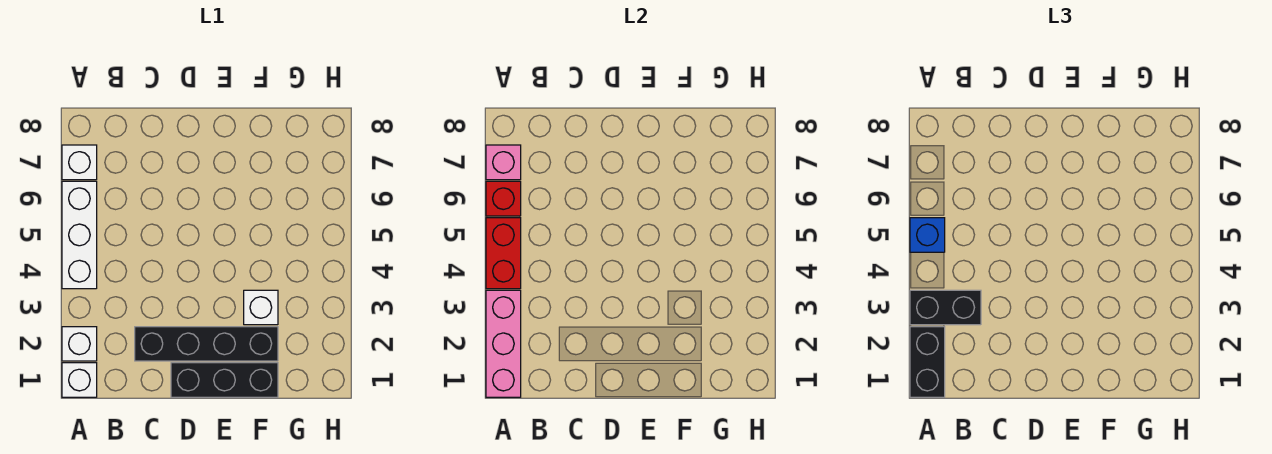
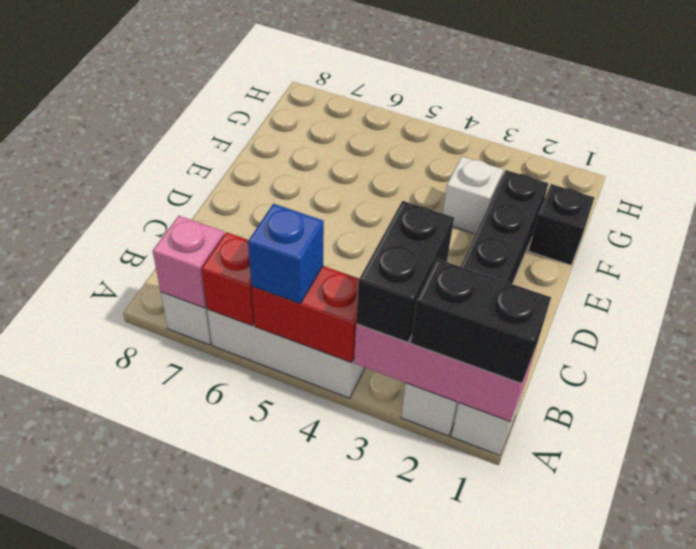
black 1x3 brick [171,363,278,397] -> black 1x1 brick [529,184,594,265]

